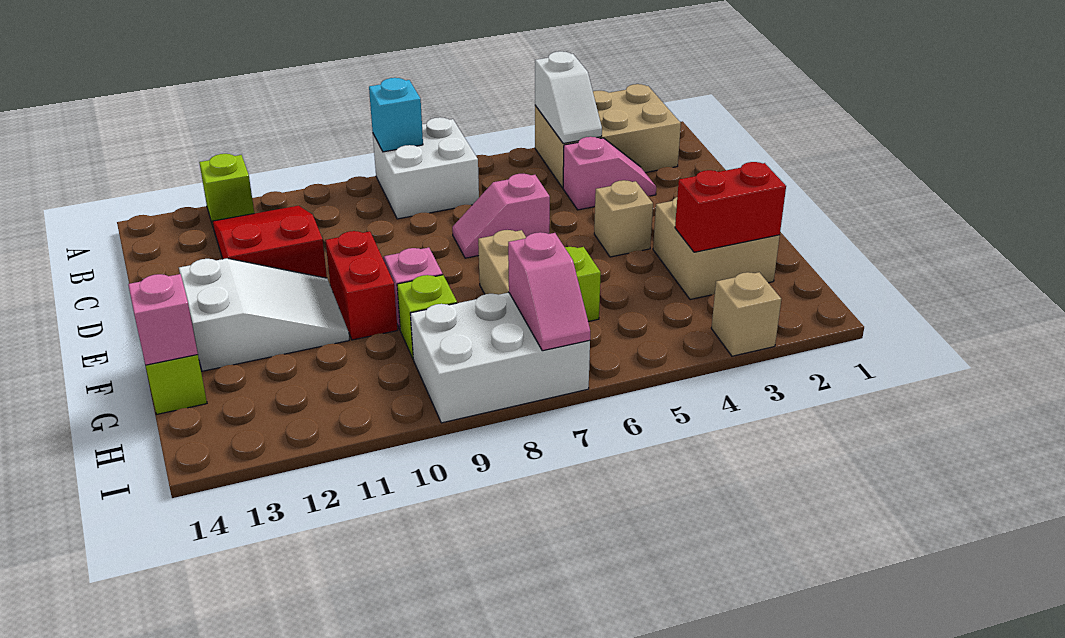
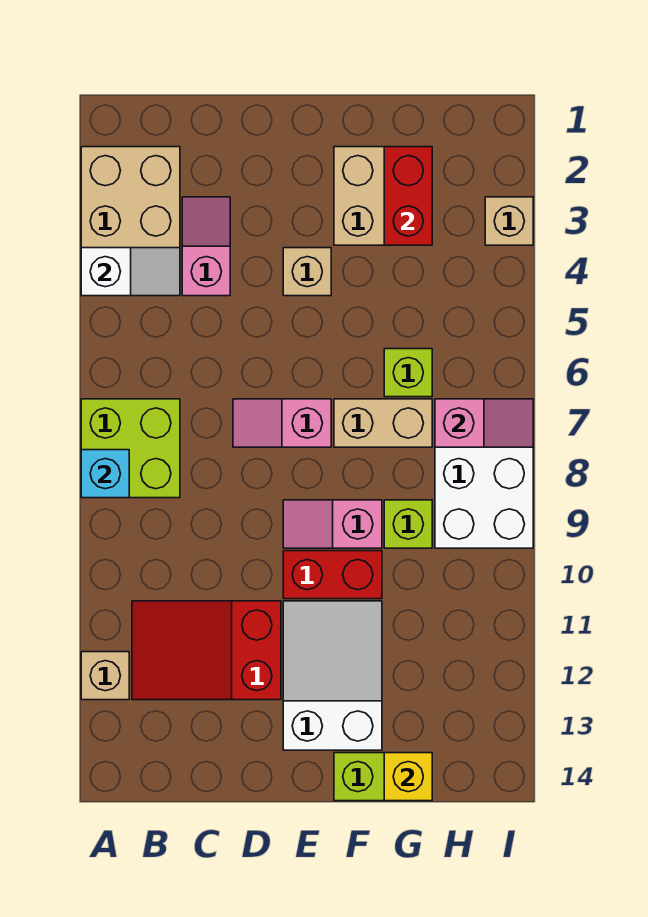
white 2x2 brick [373,117,479,219] -> lime 2x2 brick [81,399,180,498]
lime 1x1 brick [199,154,254,225] -> tan 1x1 brick [81,652,129,700]
pink 1x2 slope [452,174,550,258] -> pink 1x2 slope turned to [233,399,331,447]
pink 1x1 brick [128,274,198,365] -> yellow 1x1 brick [384,753,432,801]

